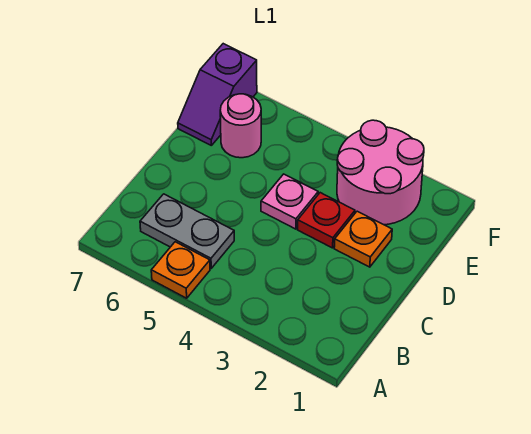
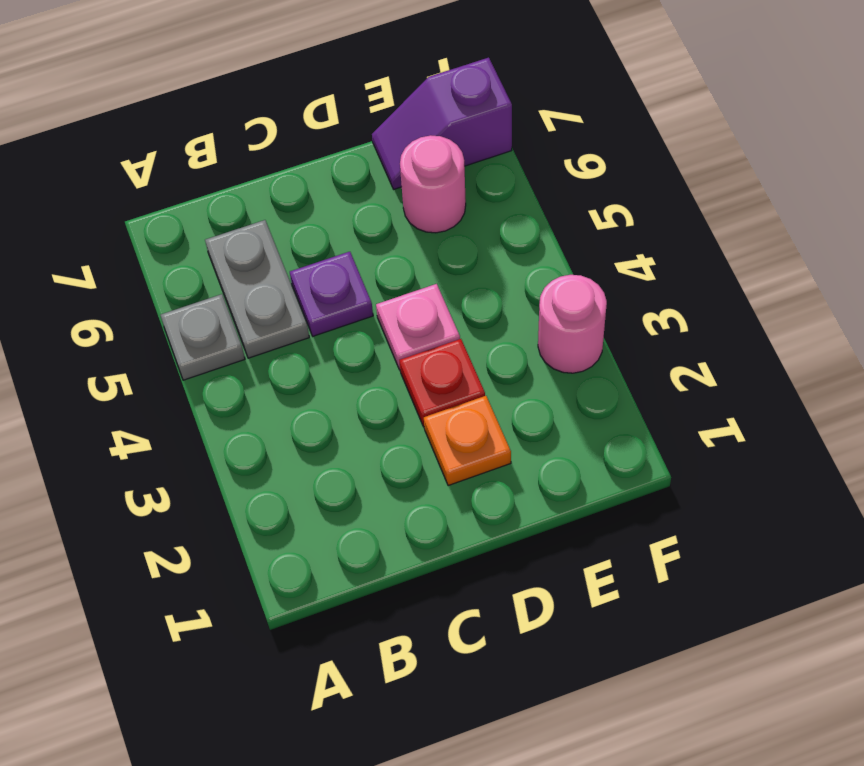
orange 1x1 plate [151,242,210,298] -> grey 1x1 plate [161,294,245,380]
none -> purple 1x1 plate [290,252,373,336]
pink 2x2 round brick [337,120,424,225] -> pink 1x1 round brick [538,275,607,373]

